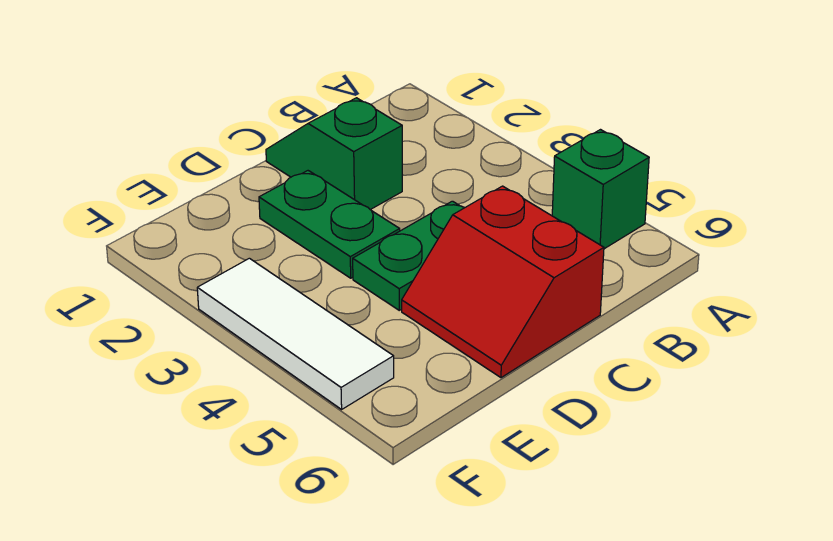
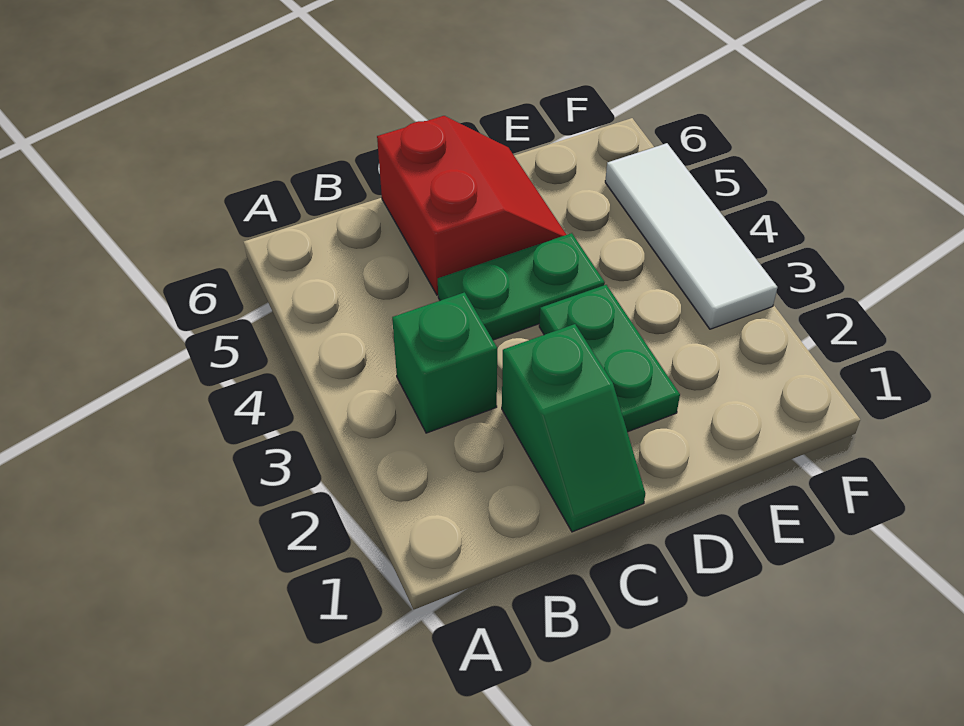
green 1x1 brick [552,130,649,249] -> green 1x1 brick moved to [392,292,497,433]

